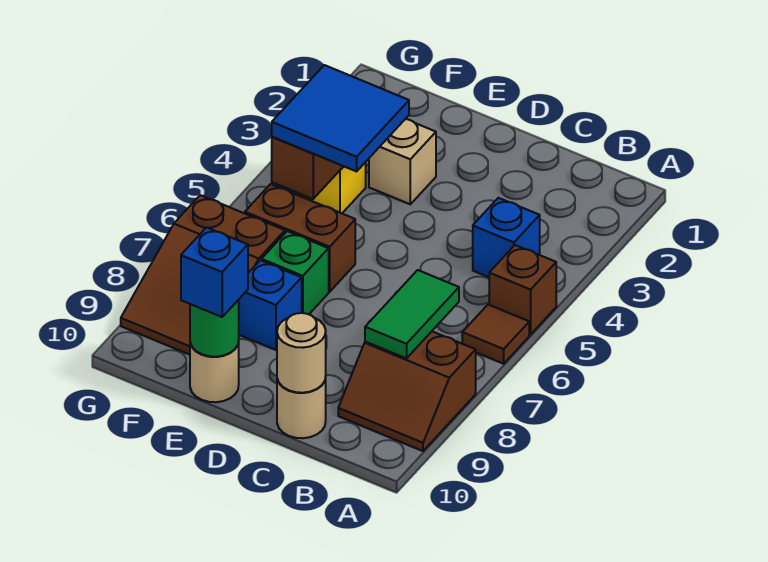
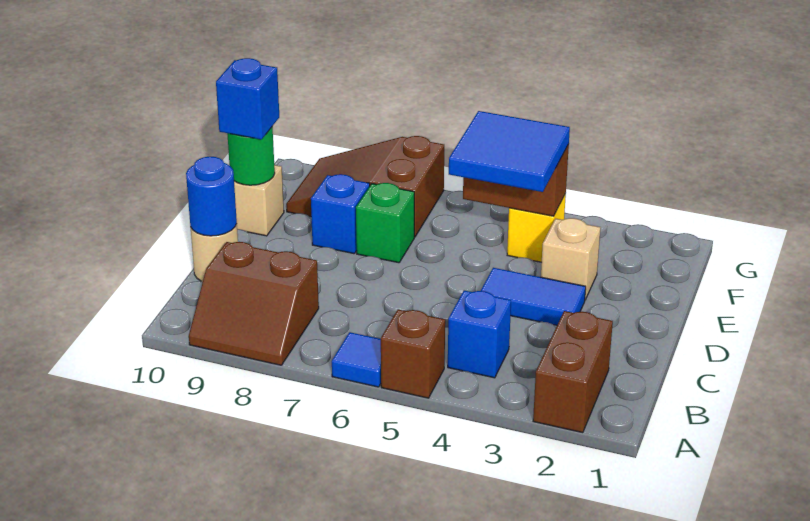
brown 1x1 tile [462,305,529,364] -> blue 1x1 tile [332,332,381,387]
brown 2x2 slope [338,332,476,451] -> brown 2x2 slope turned to [189,242,319,365]
green 1x2 tile [365,270,459,358] -> none
tan 1x1 round brick [277,313,326,393] -> blue 1x1 round brick [186,157,237,236]
none -> blue 1x2 tile [481,268,586,325]
brown 1x2 brick [245,184,355,292] -> brown 1x2 brick moved to [533,311,613,433]
tan 1x1 round brick [190,341,239,402] -> tan 1x1 brick [234,165,284,236]

